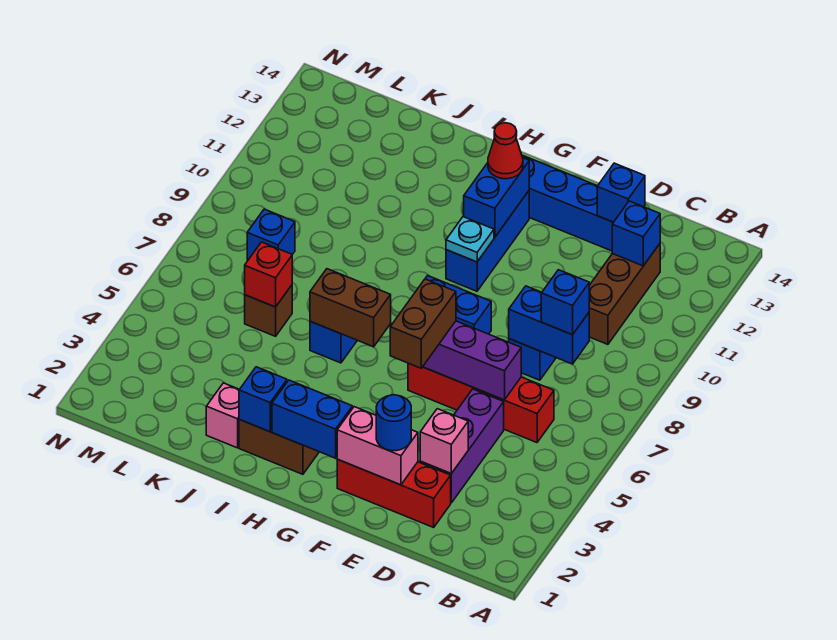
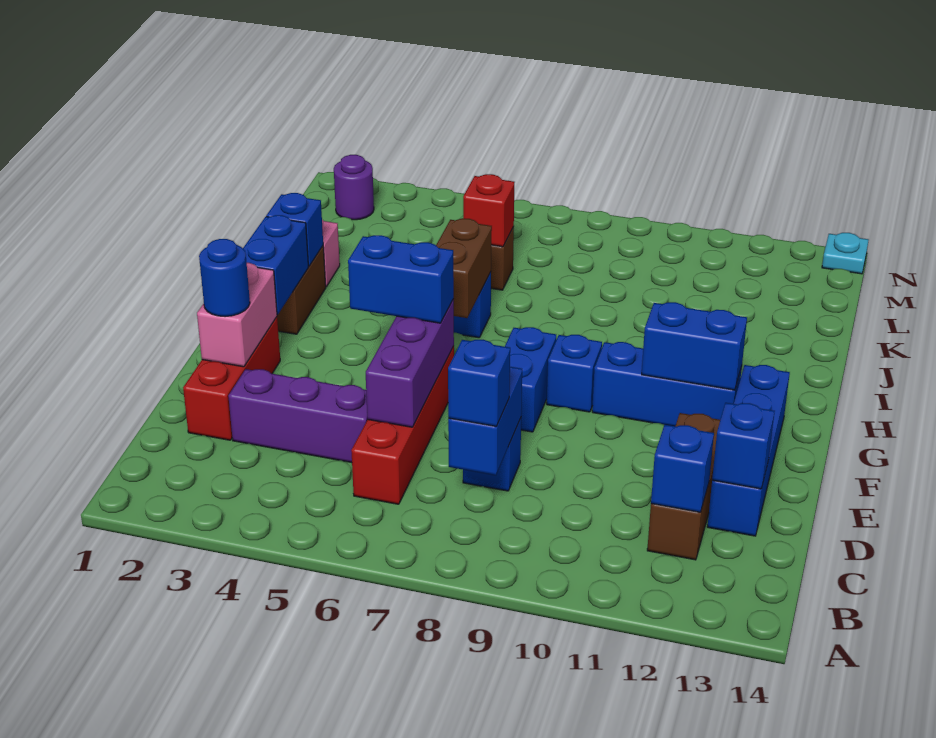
brown 1x3 brick [589,244,660,344] -> brown 1x3 brick turned to [647,413,720,560]
pink 1x1 brick [420,409,468,473] -> none
brown 1x2 brick [390,279,456,368] -> blue 1x2 brick [348,235,454,323]
cyan 1x1 plate [446,217,494,262] -> cyan 1x1 plate moved to [822,233,868,274]
red 1x1 cone [488,123,523,179] -> none
blue 1x1 brick [247,209,295,261] -> blue 1x1 brick moved to [547,335,602,412]
none -> purple 1x1 round brick [334,155,374,220]

